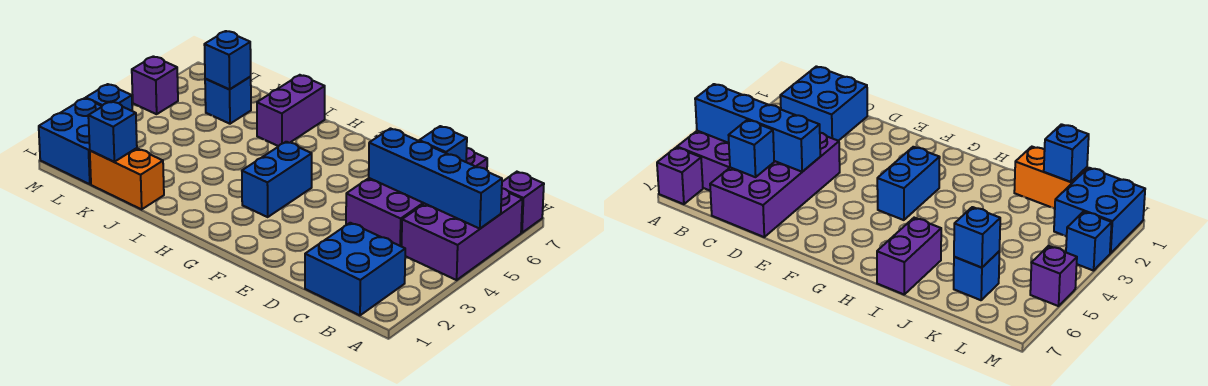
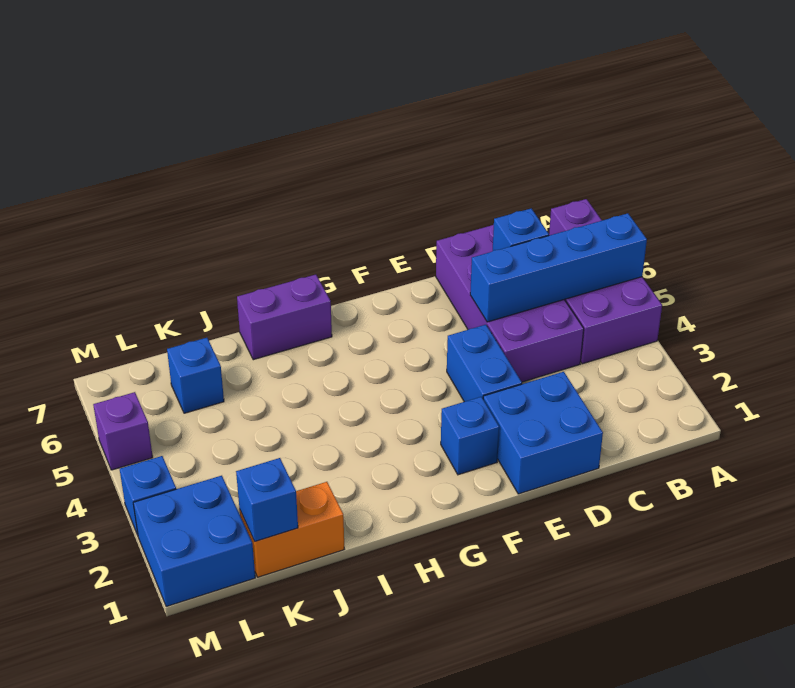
blue 2x2 brick [305,223,405,315] -> blue 2x2 brick moved to [483,372,603,494]
blue 1x2 brick [242,142,312,217] -> blue 1x2 brick moved to [447,325,522,402]
purple 1x2 brick [257,75,325,146] -> purple 1x2 brick turned to [237,275,332,360]
blue 1x1 brick [204,31,251,89] -> blue 1x1 brick moved to [441,397,499,475]

